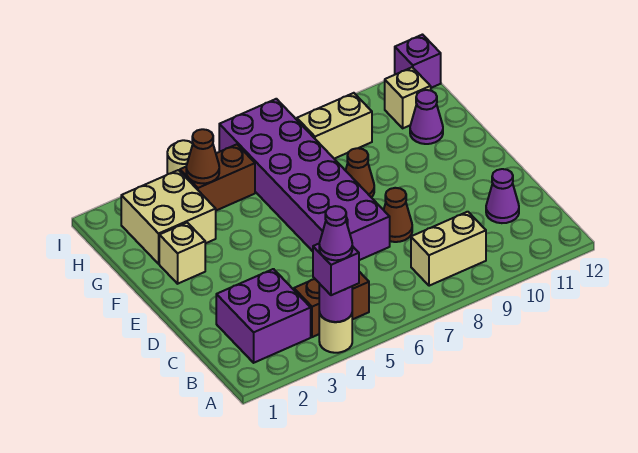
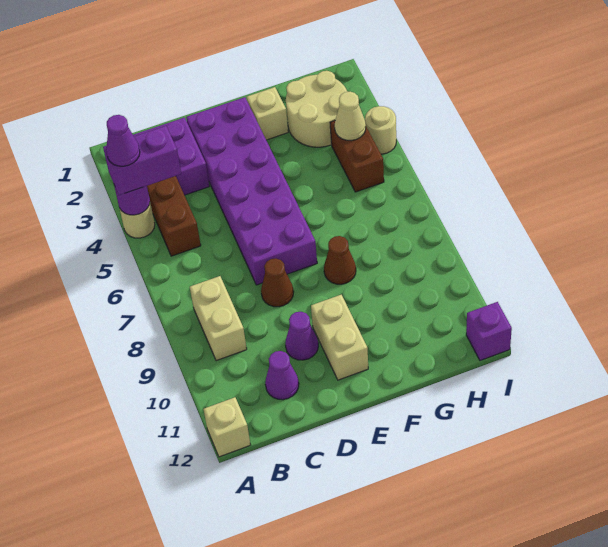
purple 1x1 brick [313,244,359,295] -> purple 1x2 brick [103,126,181,195]
purple 2x6 brick [219,99,390,260] -> purple 2x6 brick turned to [186,97,317,285]
tan 2x2 brick [121,170,216,264] -> tan 2x2 round brick [286,71,348,147]
purple 1x1 cone [410,90,443,144] -> purple 1x1 cone moved to [285,312,318,360]
brown 1x1 cone [186,129,219,183] -> tan 1x1 cone [335,92,366,141]
tan 1x2 brick [297,93,372,159] -> tan 1x2 brick moved to [311,295,368,380]
tan 1x1 brick [385,67,431,128] -> tan 1x1 brick moved to [203,397,250,457]

